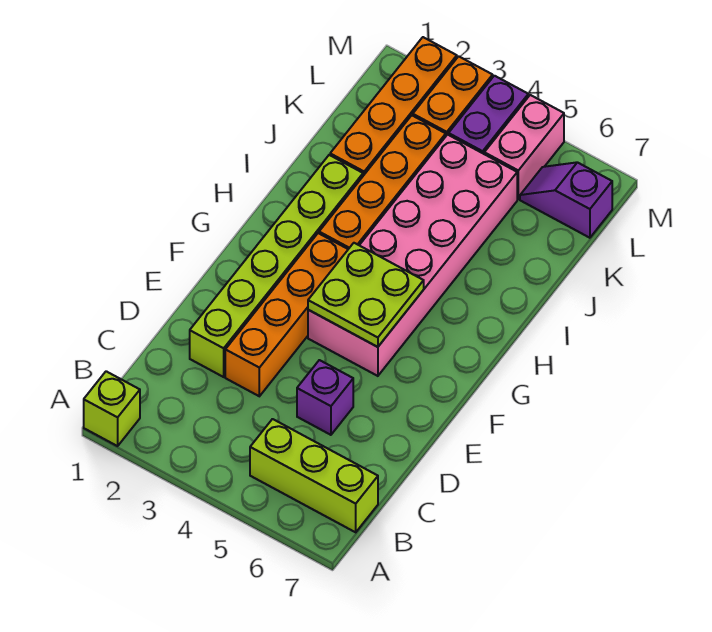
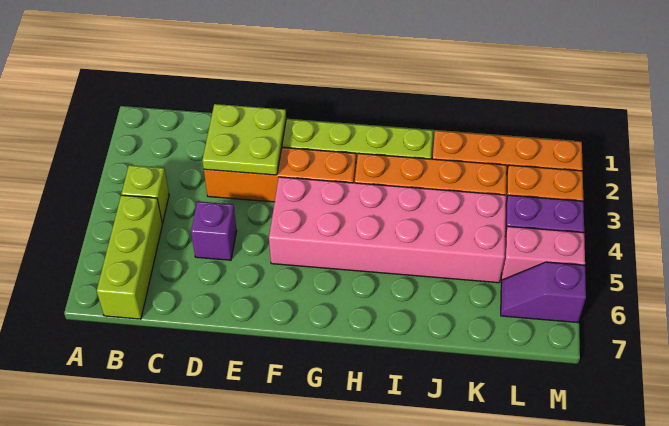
lime 1x1 brick [84,371,140,446] -> lime 1x1 brick moved to [122,165,169,223]
lime 2x2 plate [308,243,424,347] -> lime 2x2 plate moved to [202,104,286,175]
purple 1x2 slope [520,162,612,238] -> purple 1x2 slope turned to [501,262,586,323]

